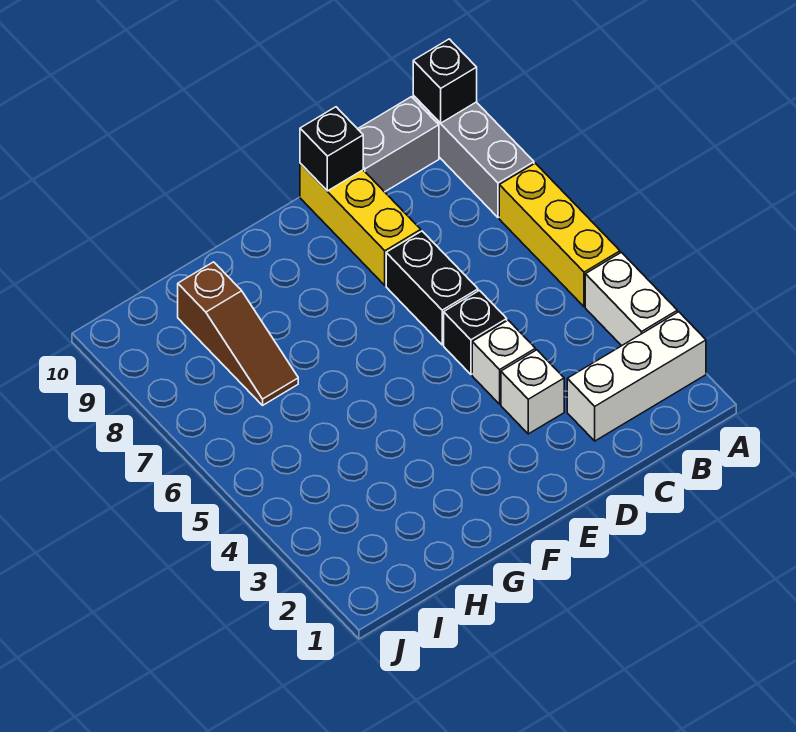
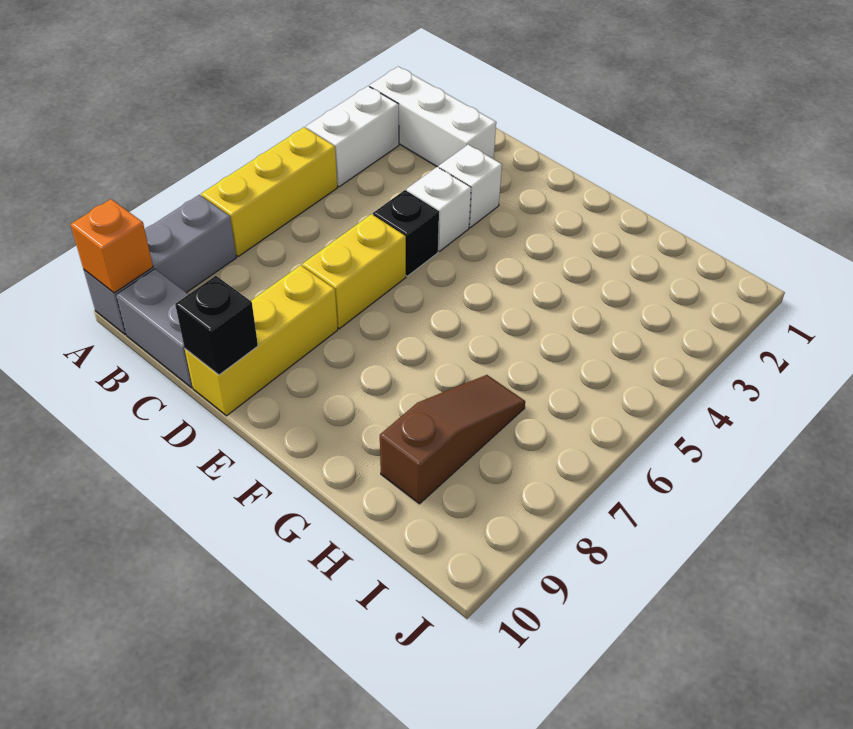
black 1x1 brick [413,39,477,123] -> orange 1x1 brick [71,199,153,293]
black 1x2 brick [386,231,478,345] -> yellow 1x2 brick [302,214,406,329]

